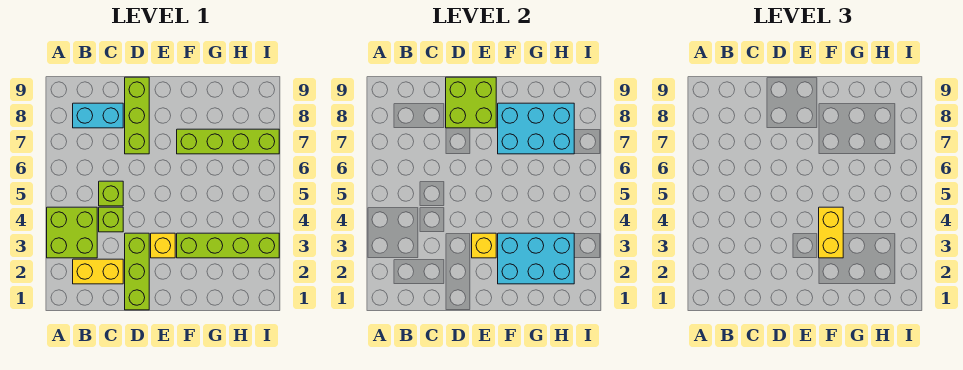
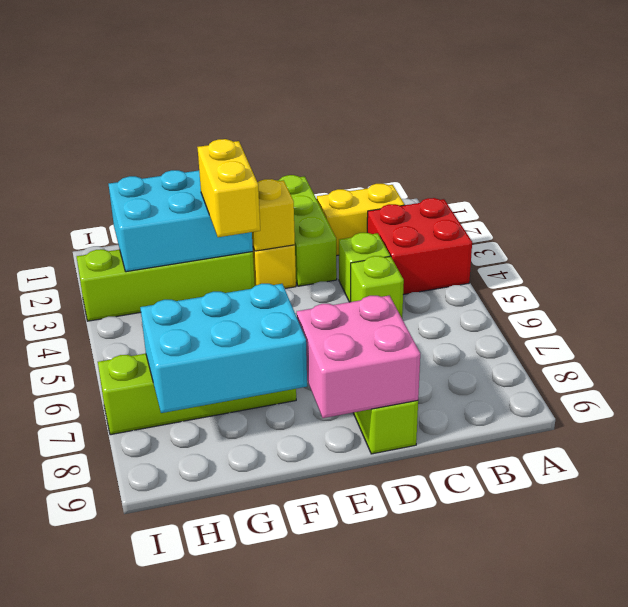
lime 2x2 brick [47,207,97,258] -> red 2x2 brick [367,198,472,295]
cyan 1x2 brick [73,103,123,128] -> none
lime 2x2 brick [446,77,496,128] -> pink 2x2 brick [297,295,420,418]

